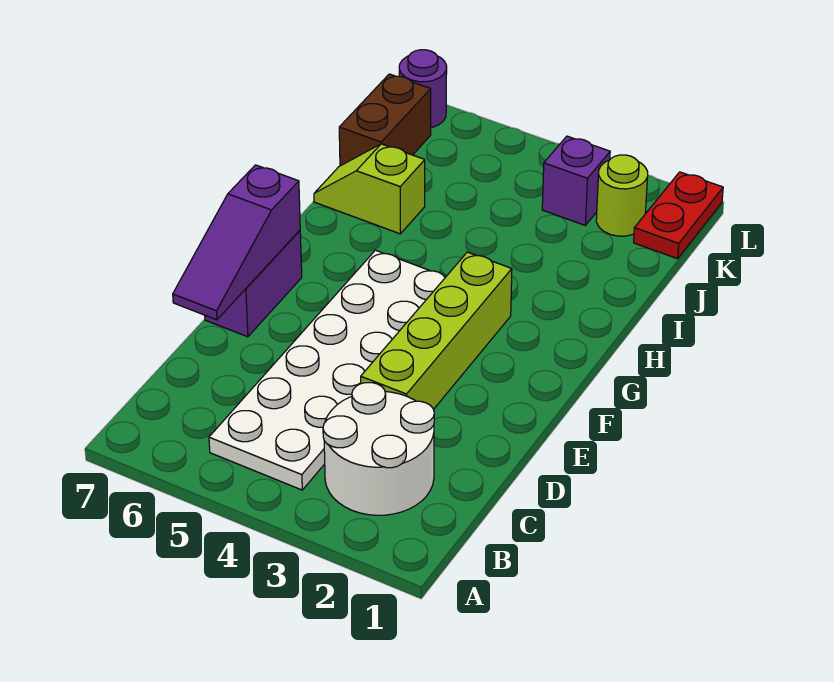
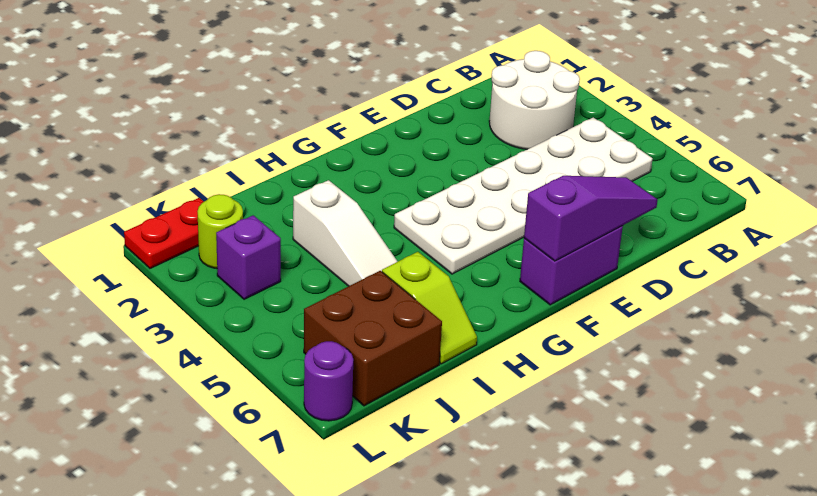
lime 1x4 brick [361,252,512,409] -> none
none -> white 1x3 slope [293,180,398,286]
brown 1x2 brick [339,74,431,166] -> brown 2x2 brick [304,271,442,406]

